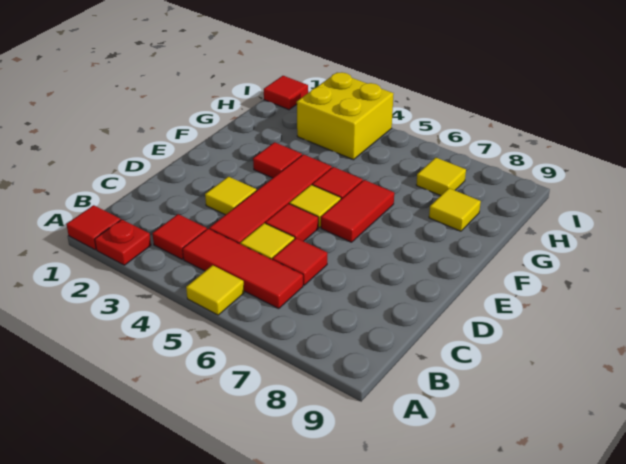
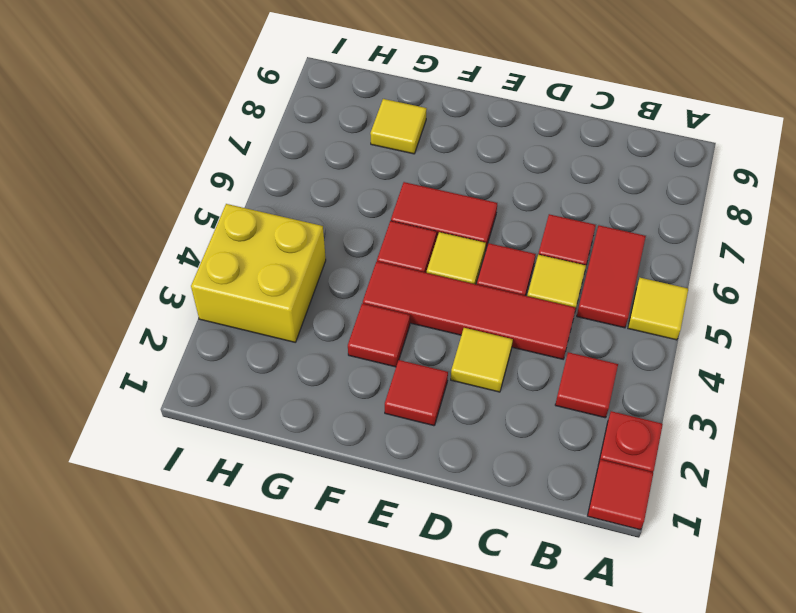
red 1x3 tile [183,229,303,309] -> red 1x2 tile [577,225,646,328]
yellow 1x1 tile [416,158,466,196] -> none
red 1x1 tile [264,76,308,110] -> red 1x1 tile moved to [385,360,448,426]

